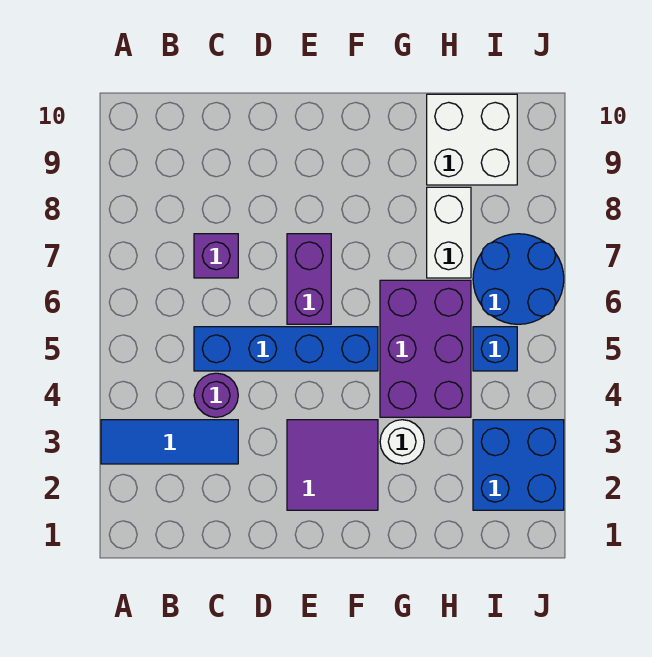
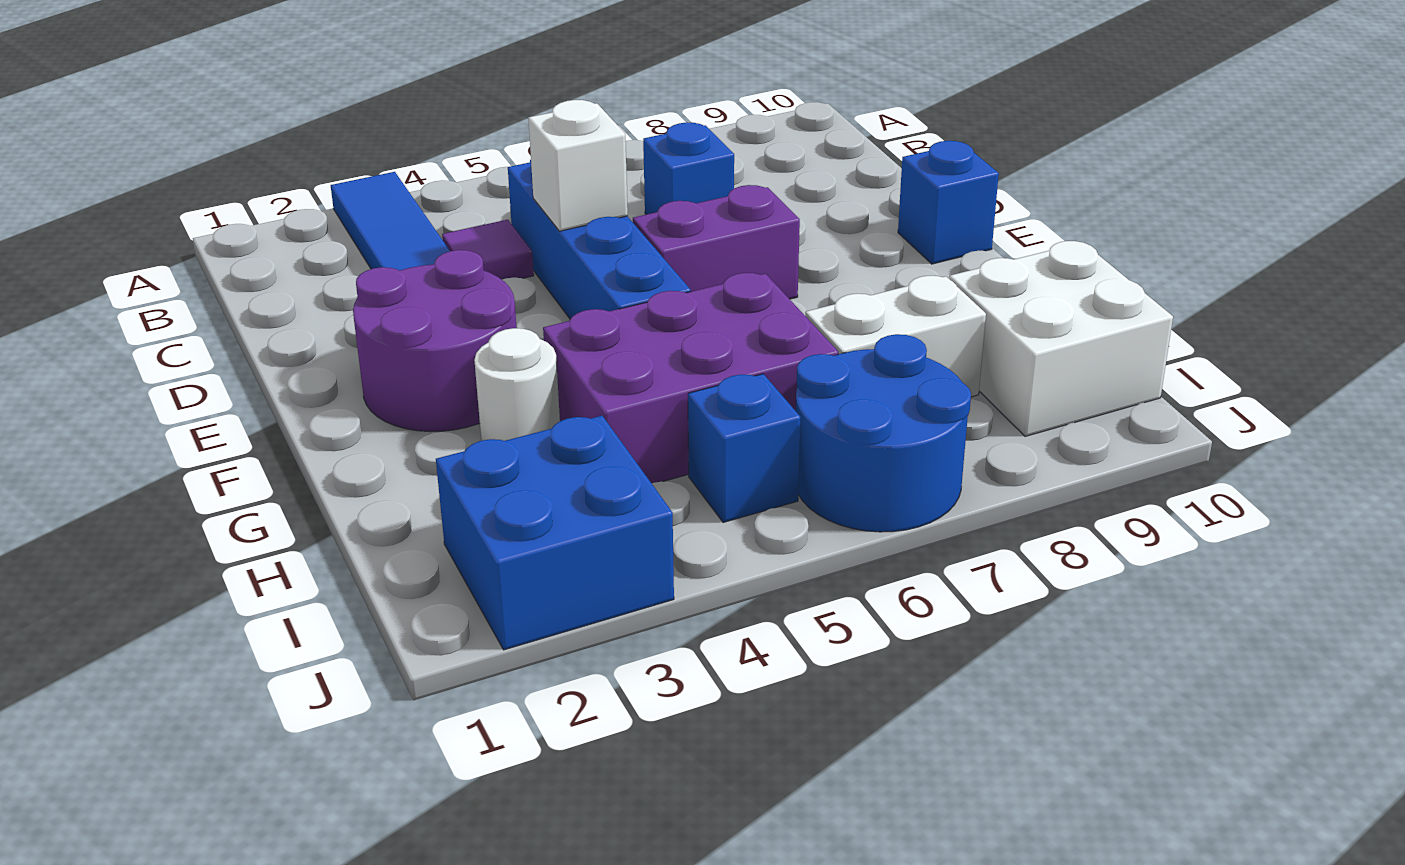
purple 1x1 round brick [194,373,238,417] -> purple 1x1 tile [442,220,534,280]
purple 1x1 brick [194,234,238,278] -> blue 1x1 brick [643,122,734,214]
none -> white 1x1 brick [529,100,628,231]
purple 2x2 tile [287,420,378,510] -> purple 2x2 round brick [353,250,517,432]
none -> blue 1x1 brick [898,141,999,264]

